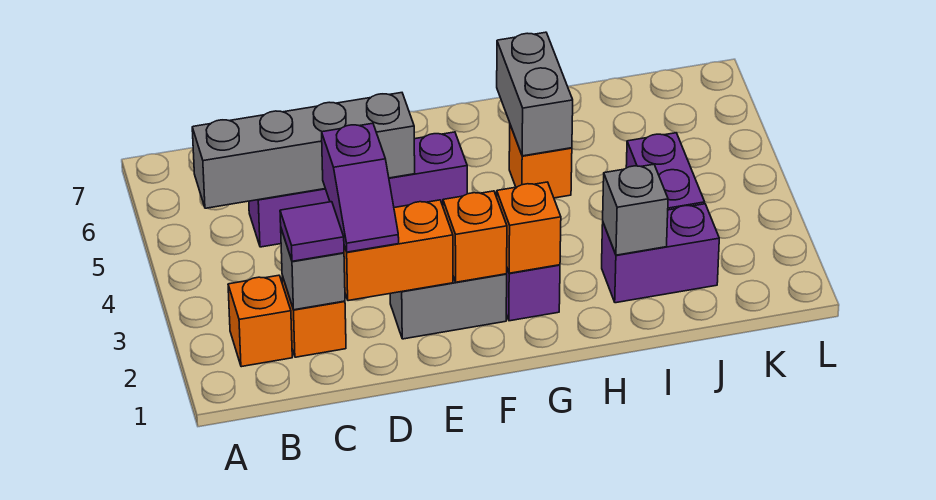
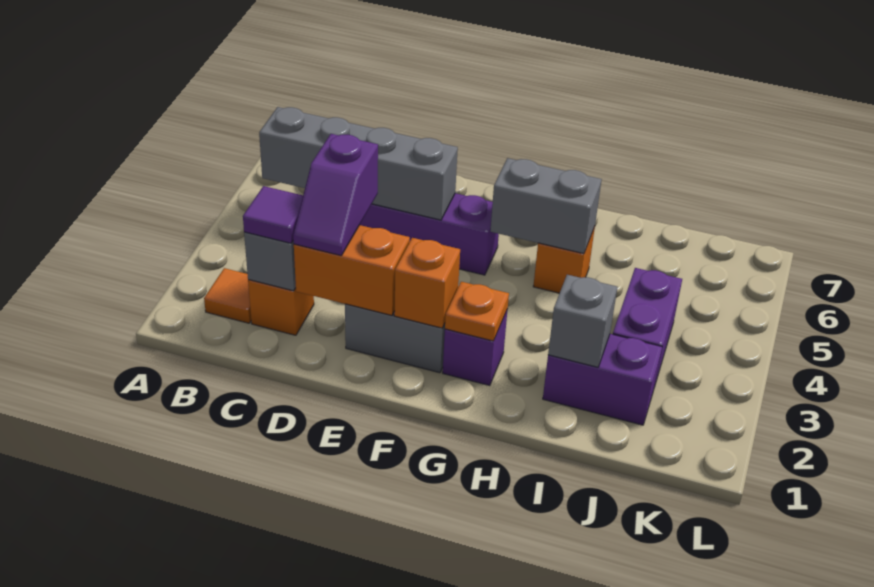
orange 1x1 brick [228,275,292,367] -> orange 1x1 tile [204,268,251,323]
orange 1x1 brick [497,182,561,273] -> orange 1x1 plate [445,282,509,341]
grey 1x2 brick [497,32,573,156] -> grey 1x2 brick turned to [490,158,602,254]

